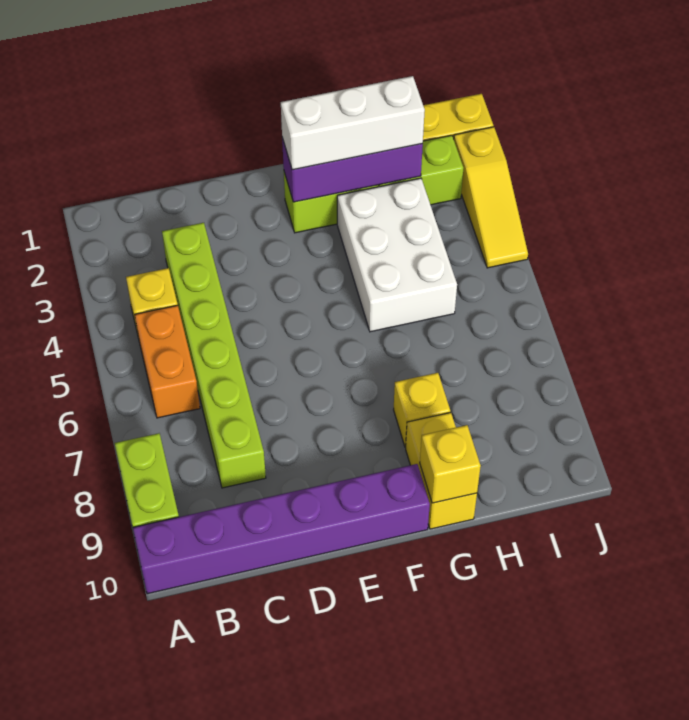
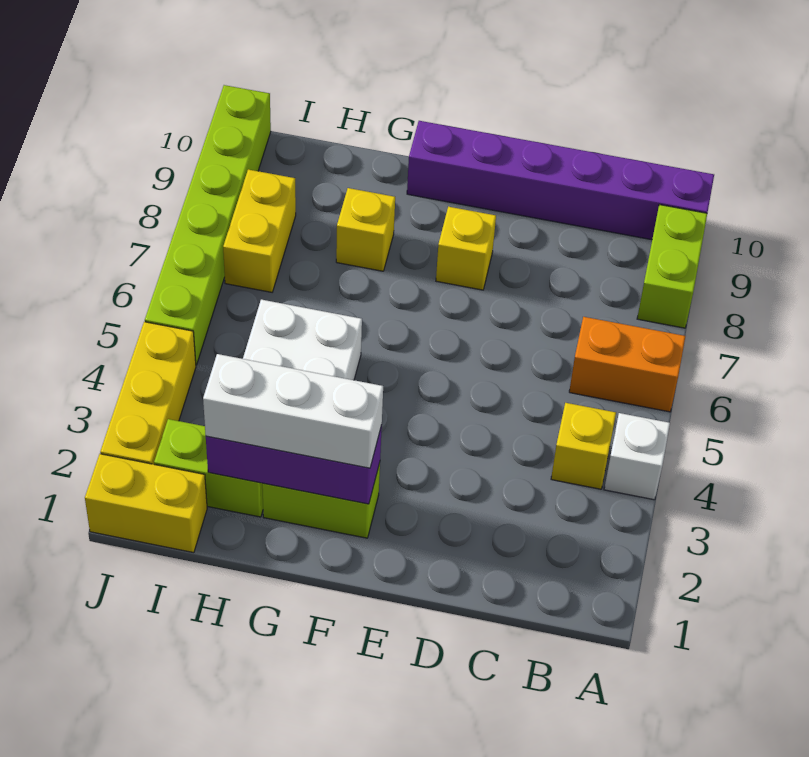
none -> white 1x1 brick [604,413,670,500]
orange 1x2 brick [135,305,200,418] -> orange 1x2 brick turned to [569,317,685,412]
lime 1x6 brick [162,223,266,488] -> lime 1x6 brick moved to [145,85,271,365]
yellow 1x2 brick [406,412,477,529] -> yellow 1x2 brick moved to [223,169,296,292]
yellow 1x1 brick [420,425,481,503] -> yellow 1x1 brick moved to [436,207,496,290]
yellow 1x3 slope [454,127,528,268] -> yellow 1x3 brick [100,322,196,464]

